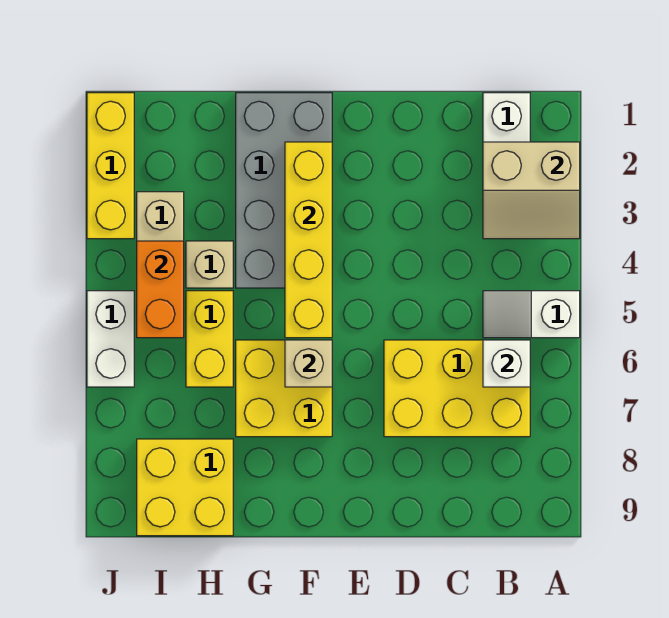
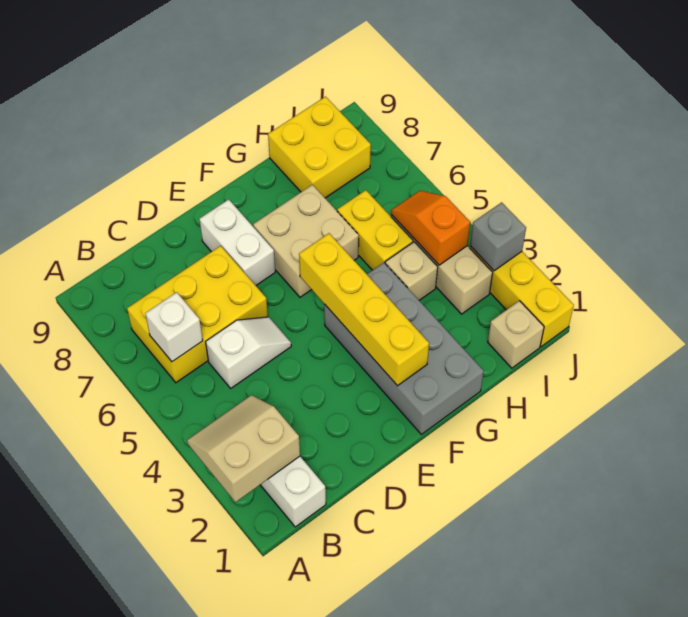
white 1x2 slope [483,291,580,338] -> white 1x2 slope moved to [206,317,291,388]
yellow 2x2 brick [236,340,332,437] -> tan 2x2 brick [253,185,359,297]
tan 1x1 brick [285,340,332,387] -> tan 1x1 brick moved to [488,301,544,368]
orange 1x2 brick [137,241,184,338] -> orange 1x2 slope [391,191,470,265]
none -> grey 1x1 brick [470,202,526,271]
white 1x2 brick [87,291,134,387] -> white 1x2 brick moved to [199,199,275,285]

